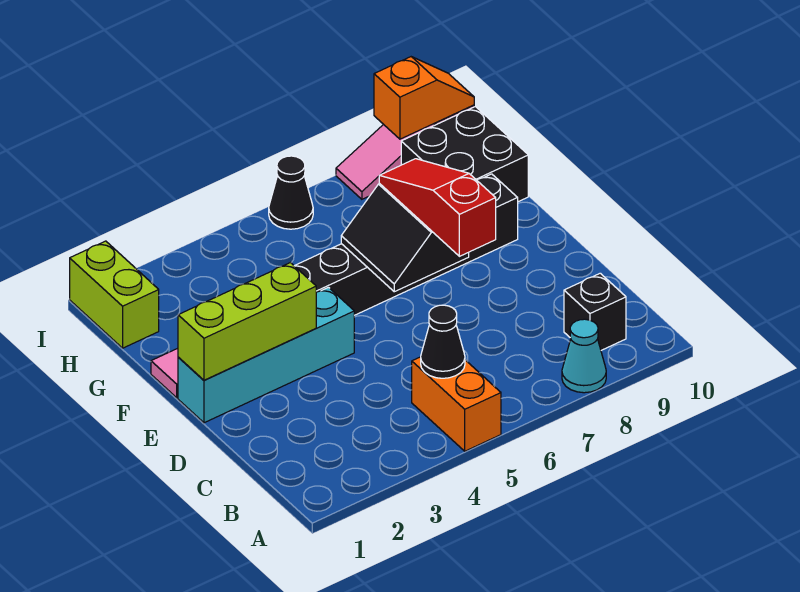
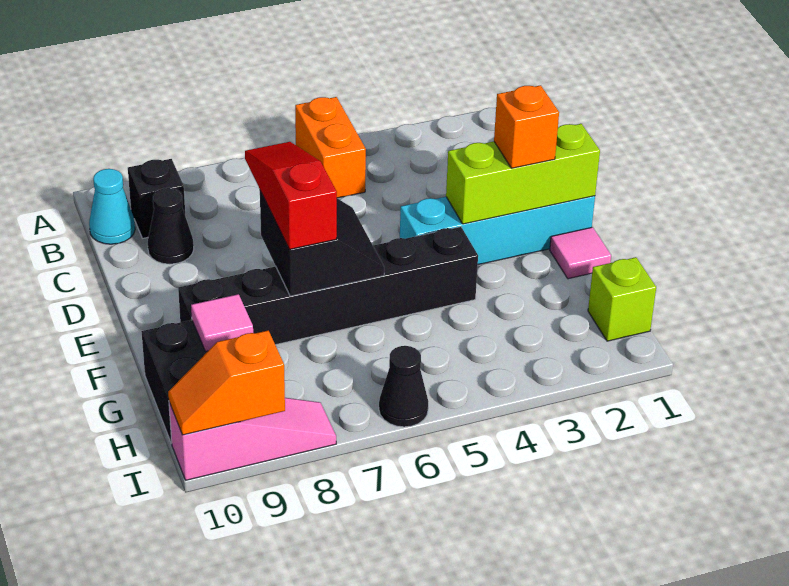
cyan 1x1 cone [562,319,606,393] -> cyan 1x1 cone moved to [89,169,135,244]
black 1x1 cone [421,305,465,378] -> black 1x1 cone moved to [148,188,194,264]
red 1x3 slope [379,159,496,256] -> red 1x3 slope turned to [245,142,337,249]
none -> orange 1x1 brick [494,85,559,168]
none -> pink 1x1 tile [191,294,253,351]
lime 1x2 brick [70,241,159,348] -> lime 1x1 brick [588,257,656,341]

